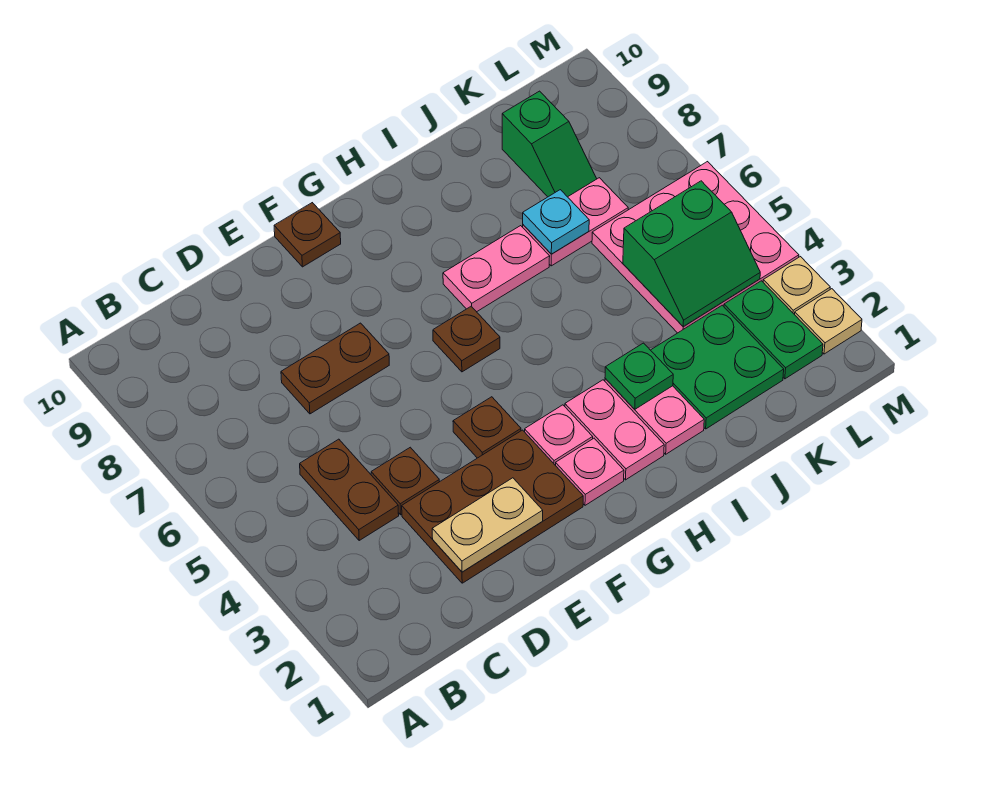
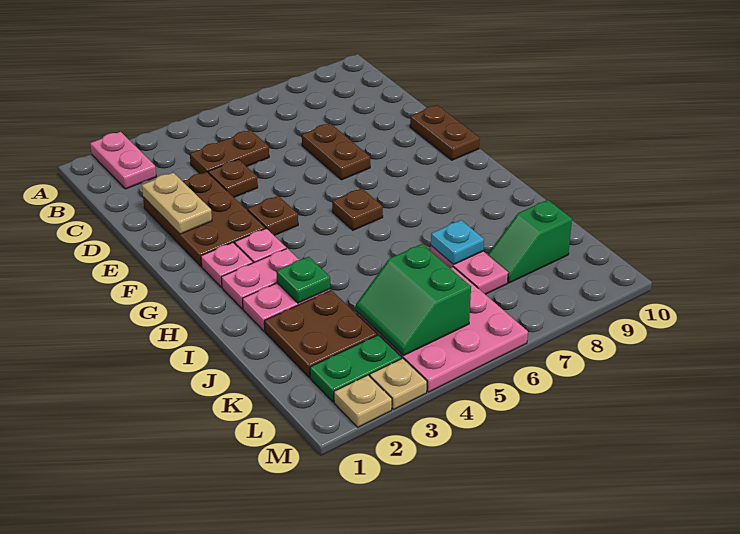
brown 1x1 plate [274,203,341,267] -> brown 1x2 plate [410,105,480,160]
pink 1x2 plate [443,226,550,312] -> pink 1x2 plate moved to [90,132,156,189]
green 2x2 plate [651,305,784,429] -> brown 2x2 plate [264,290,377,378]

